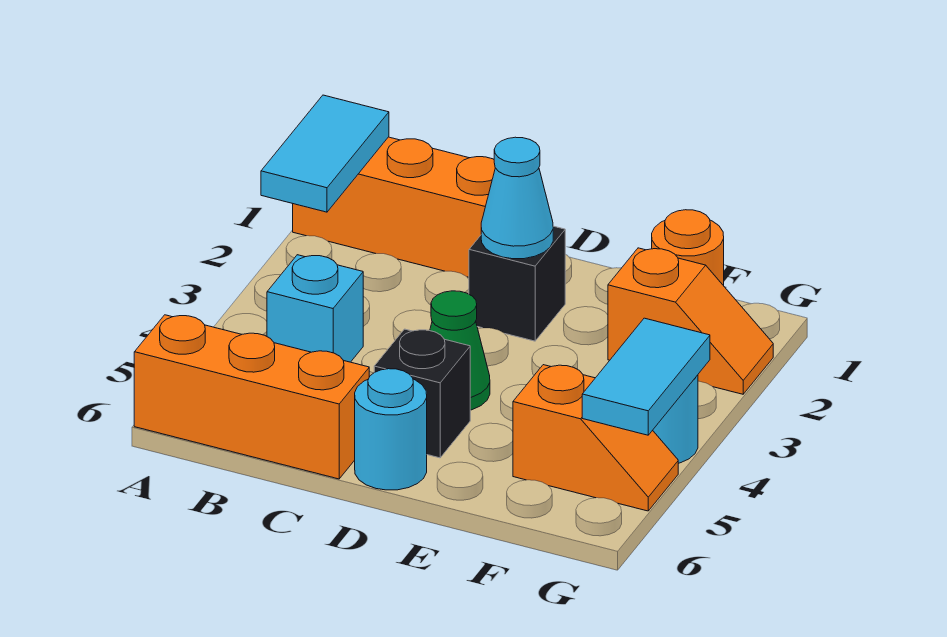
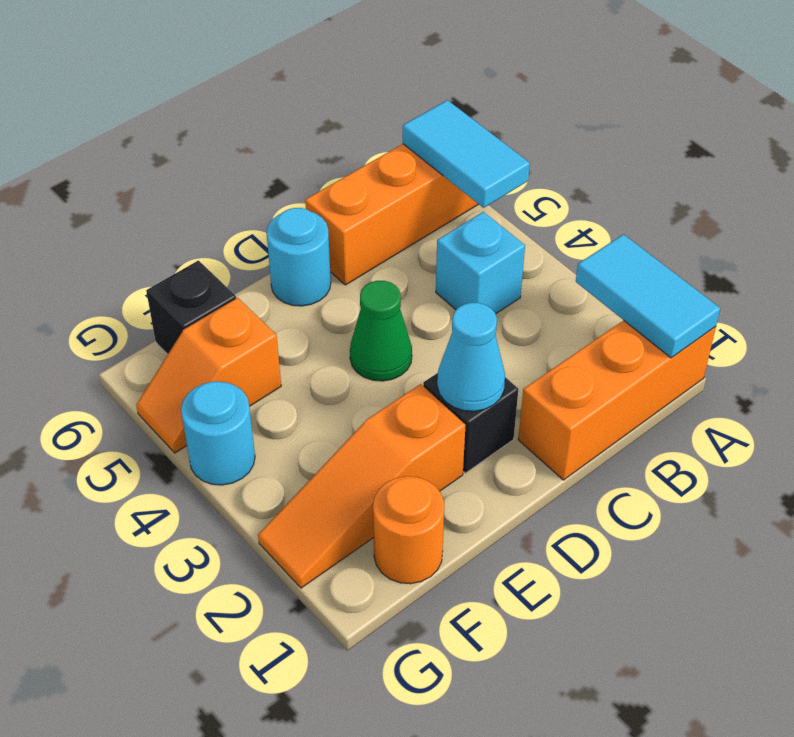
black 1x1 brick [374,329,470,458] -> black 1x1 brick moved to [146,260,236,354]
orange 1x2 slope [608,248,773,394] -> orange 1x3 slope [258,384,466,588]
cyan 1x2 tile [582,318,710,435] -> cyan 1x2 tile moved to [403,100,530,208]

